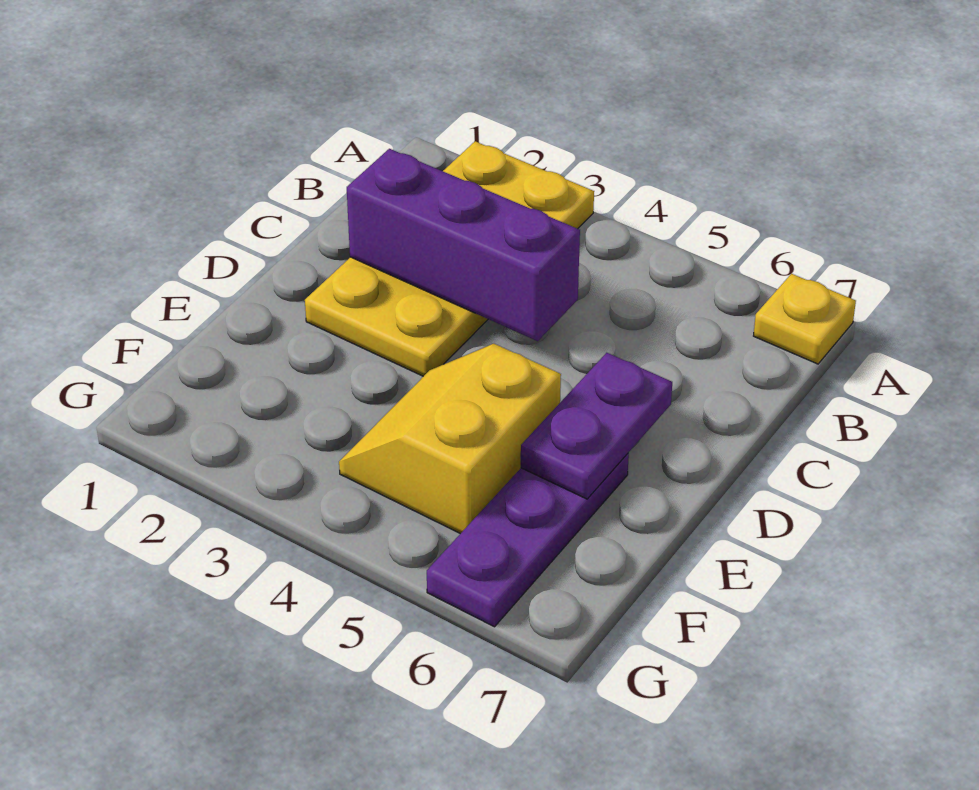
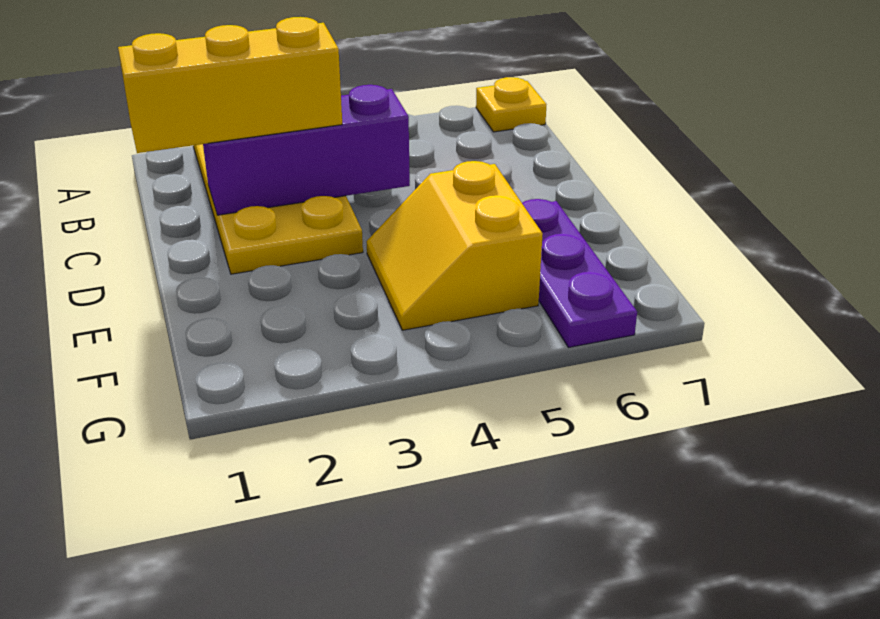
none -> yellow 1x3 brick [118,17,342,153]
purple 1x2 plate [521,353,672,499] -> none

